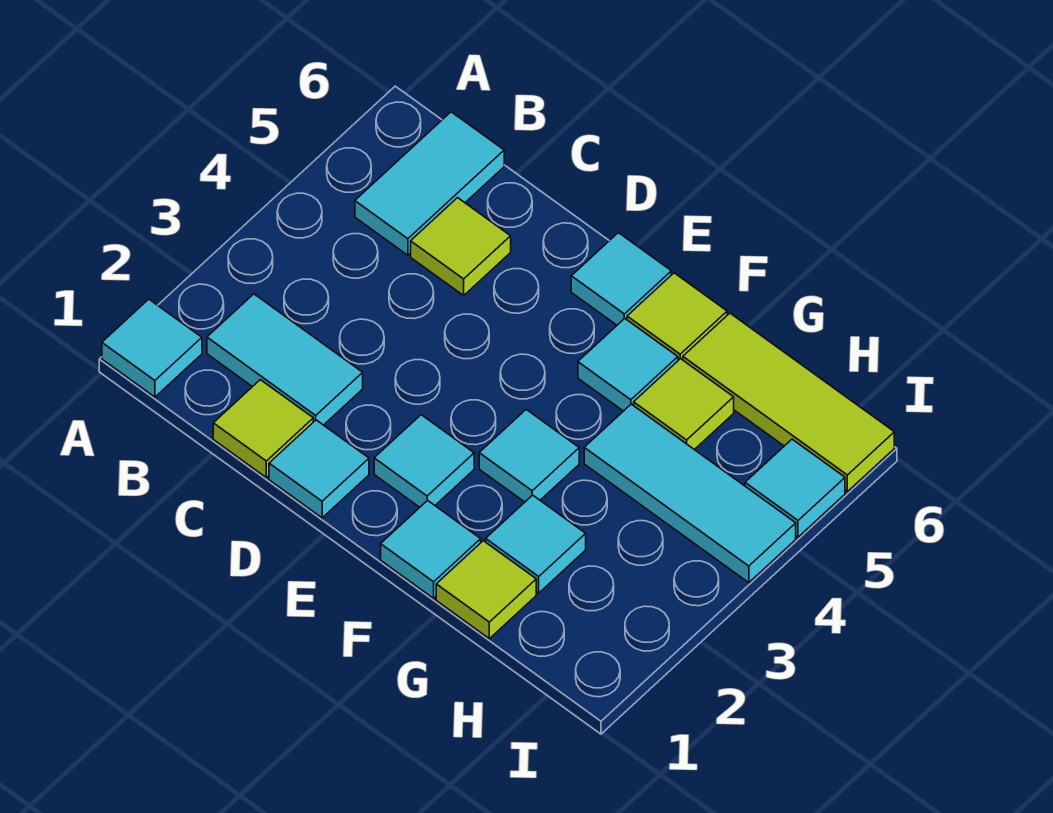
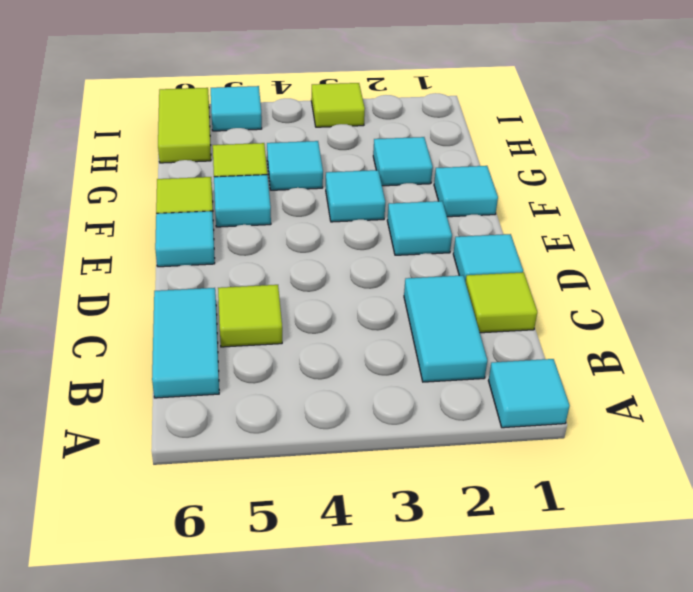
cyan 1x2 tile [355,112,504,255] -> cyan 1x2 tile turned to [152,288,219,398]
lime 1x1 tile [436,541,536,639] -> lime 1x1 tile moved to [311,83,365,127]
cyan 1x3 tile [584,404,796,583] -> cyan 1x1 tile [267,141,323,190]
lime 1x3 tile [683,313,894,492] -> lime 1x2 tile [158,88,211,163]

